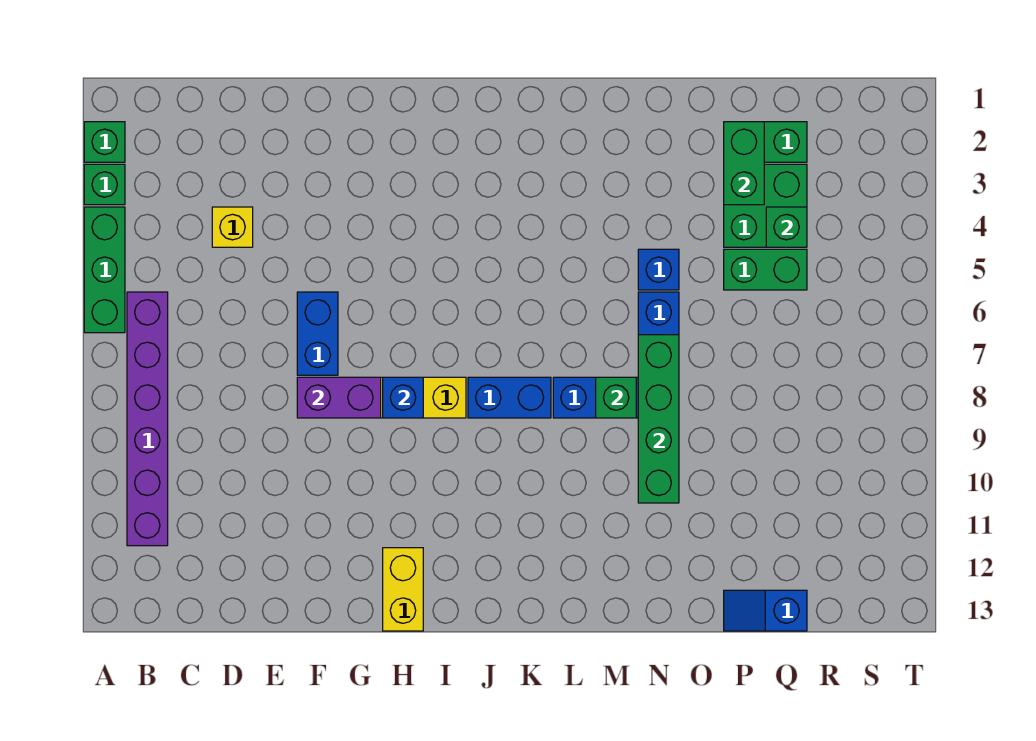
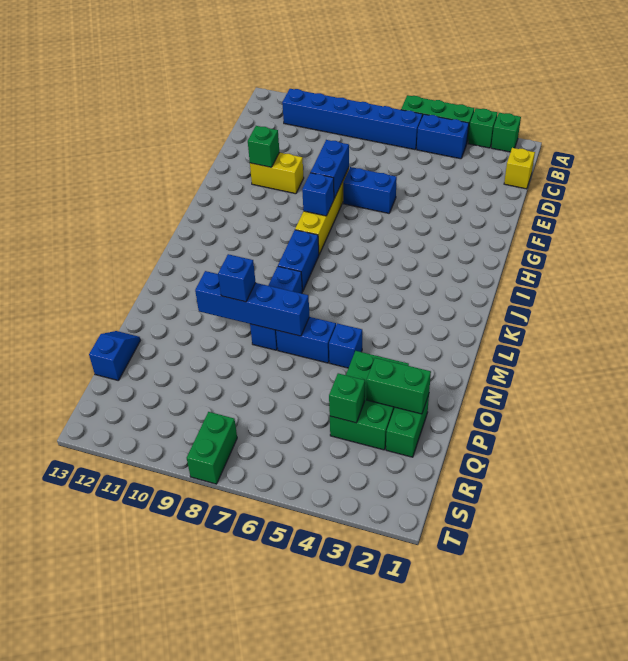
none -> blue 1x2 brick [417,114,469,159]
purple 1x6 brick [127,292,168,546] -> blue 1x6 brick [282,89,423,150]
yellow 1x1 brick [212,207,253,247] -> yellow 1x1 brick moved to [504,148,535,189]
purple 1x2 brick [297,377,381,418] -> blue 1x2 brick [311,140,349,198]
yellow 1x2 brick [383,548,423,631] -> yellow 1x2 brick moved to [250,152,304,194]
green 1x1 brick [596,377,636,418] -> green 1x1 brick moved to [248,126,279,167]
green 1x4 brick [638,335,679,503] -> blue 1x4 brick [195,271,310,336]
none -> blue 1x1 brick [218,254,256,302]
green 2x2 brick [724,164,807,247] -> green 2x3 brick [330,351,409,450]
green 1x2 brick [724,249,807,290] -> green 1x2 brick moved to [187,412,237,484]

